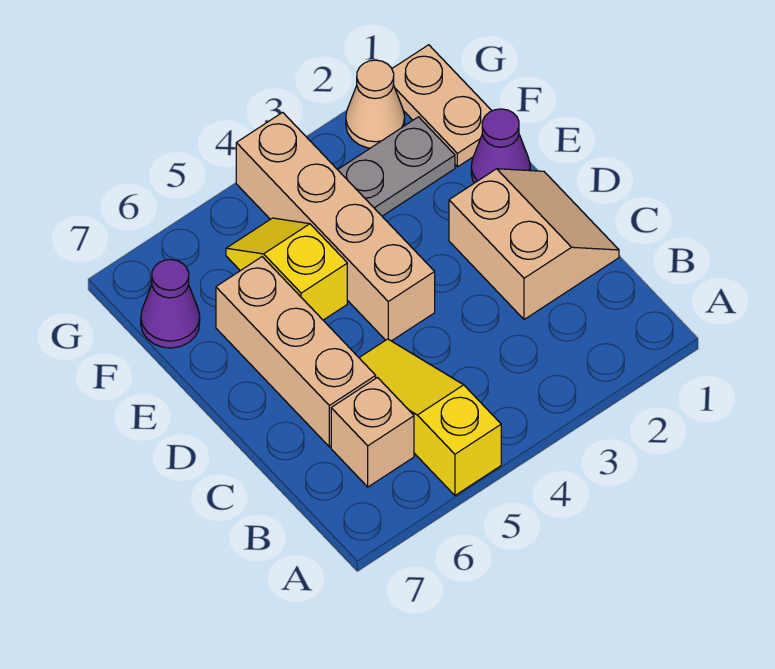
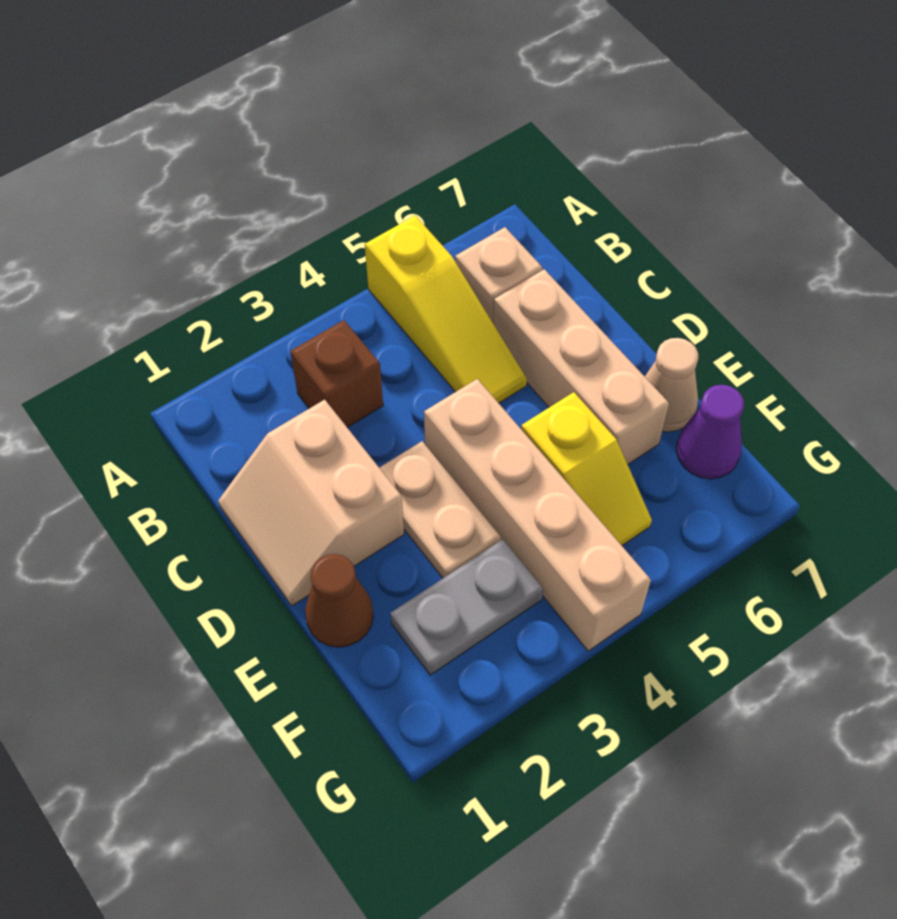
none -> brown 1x1 brick [290,320,383,427]
purple 1x1 cone [471,109,530,183] -> brown 1x1 cone [305,554,373,647]
tan 1x2 plate [392,45,492,167] -> tan 1x2 plate moved to [379,441,501,578]
tan 1x1 cone [346,60,405,148] -> tan 1x1 cone moved to [645,338,698,432]

